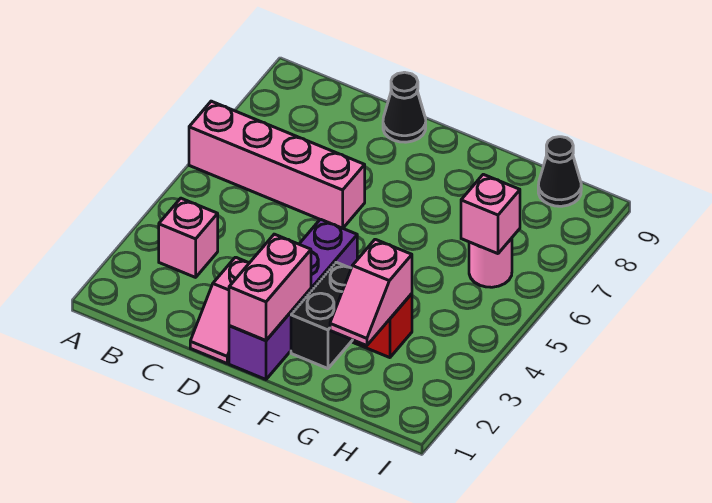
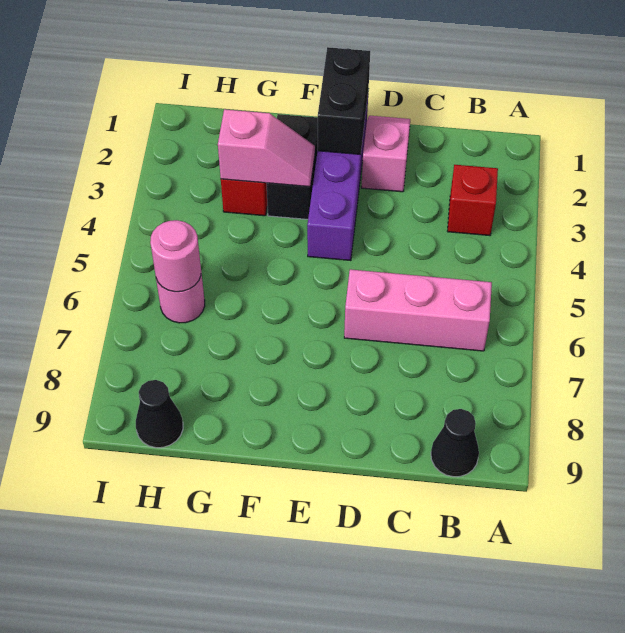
pink 1x4 brick [189,101,365,228] -> pink 1x3 brick [344,269,492,351]
pink 1x1 brick [159,198,218,277] -> red 1x1 brick [447,165,498,236]
black 1x1 cone [383,72,426,142] -> black 1x1 cone moved to [431,409,479,477]
pink 1x2 brick [229,234,311,341] -> black 1x2 brick [318,47,370,154]
pink 1x2 slope [330,239,412,346] -> pink 1x2 slope turned to [218,109,315,187]
pink 1x1 brick [461,174,520,254] -> pink 1x1 round brick [150,220,201,292]

